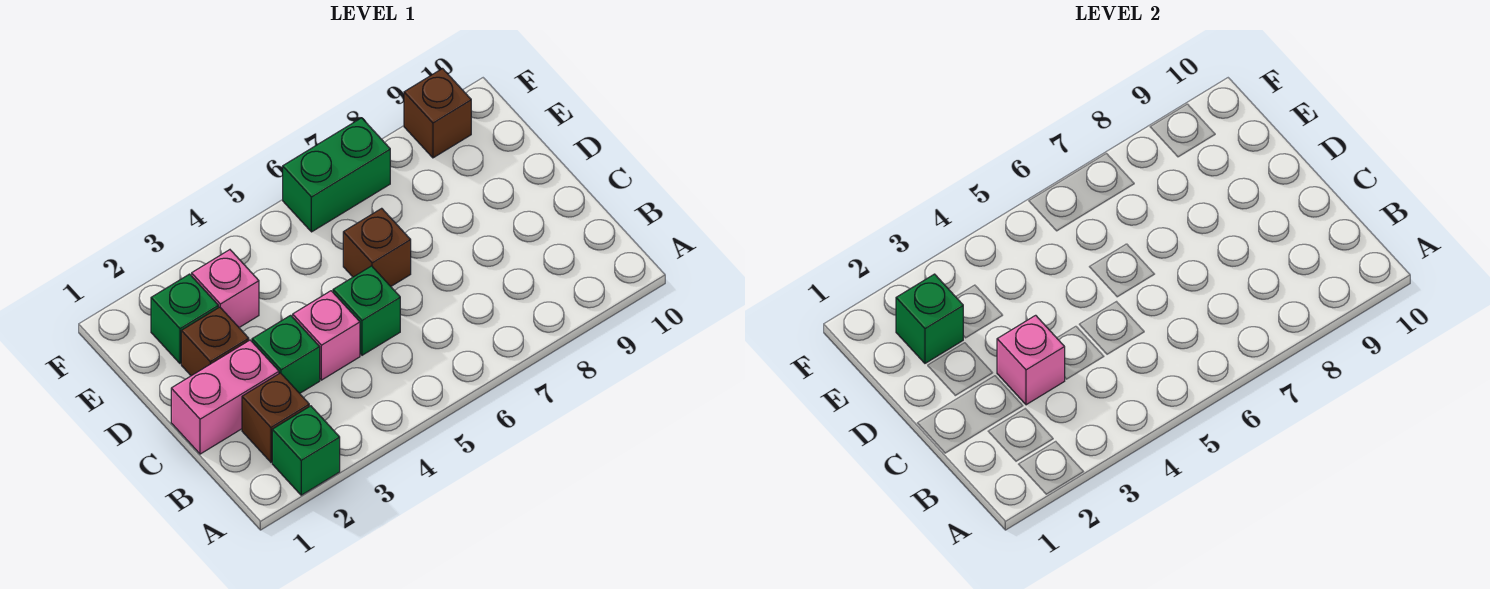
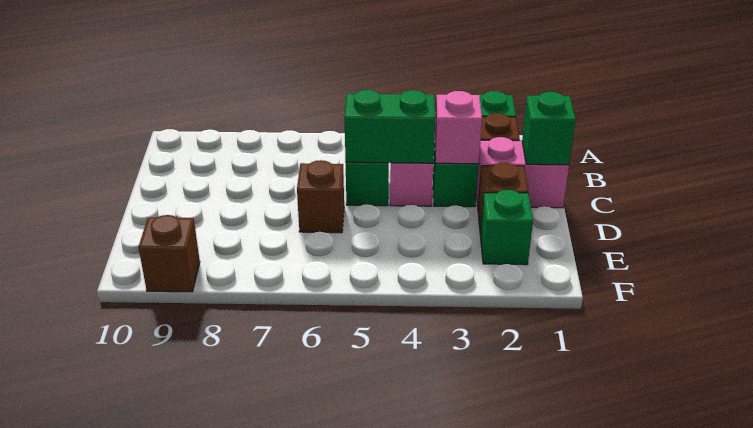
green 1x1 brick [896,274,963,363] -> green 1x1 brick moved to [522,92,576,165]
pink 1x1 brick [192,250,259,327] -> none
green 1x2 brick [283,118,390,232] -> green 1x2 brick moved to [344,90,435,163]

